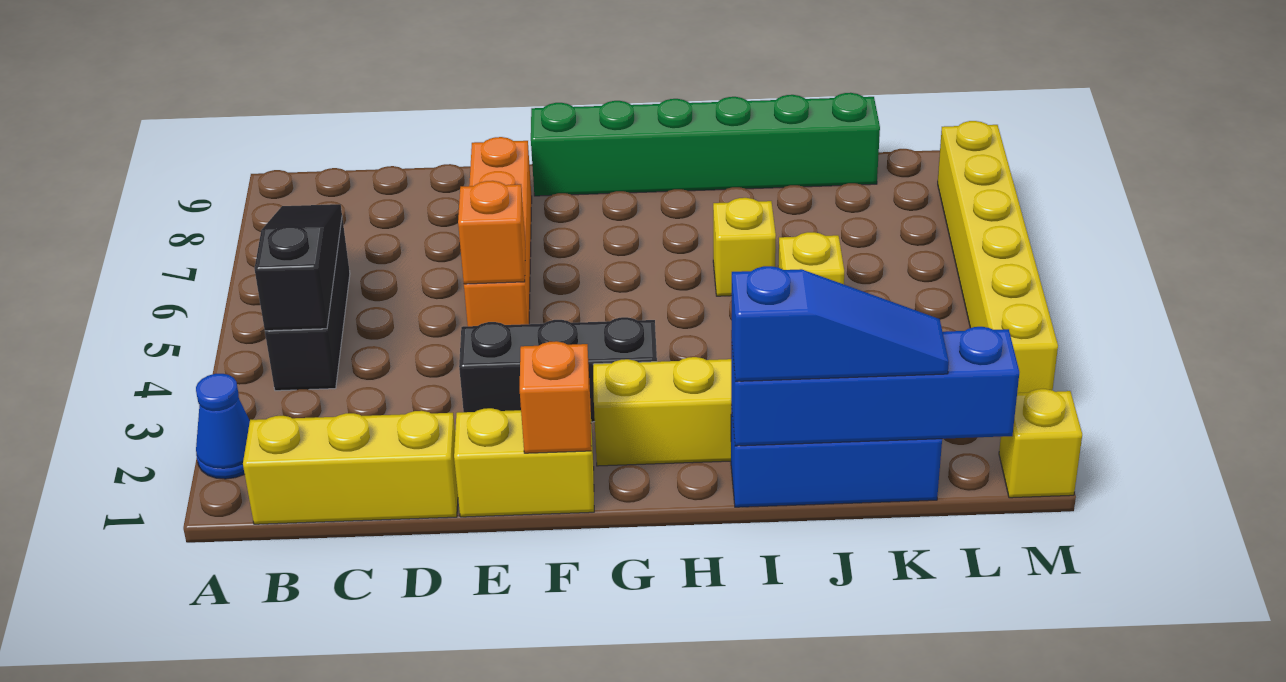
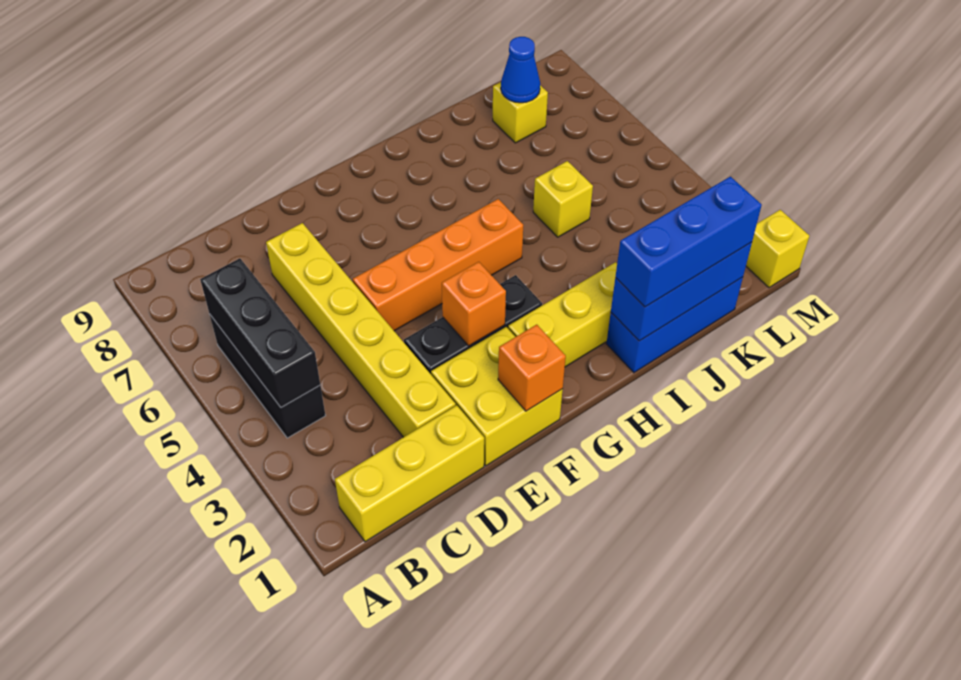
blue 1x1 cone [196,374,250,479] -> blue 1x1 cone moved to [501,37,540,103]
black 1x3 slope [254,204,342,331] -> black 1x3 brick [200,258,320,407]
yellow 1x2 brick [454,408,594,517] -> yellow 2x2 brick [431,327,563,466]
orange 1x4 brick [464,137,532,326] -> orange 1x4 brick turned to [353,199,523,331]
orange 1x1 brick [458,181,525,284] -> orange 1x1 brick moved to [442,262,506,346]
green 1x6 brick [531,93,880,196] -> none
blue 1x4 brick [731,327,1019,446] -> blue 1x3 brick [611,242,752,341]
blue 1x3 slope [731,266,949,381] -> blue 1x3 brick [616,177,762,307]
yellow 1x1 brick [713,198,776,296] -> yellow 1x1 brick moved to [493,82,548,143]
yellow 1x6 brick [938,121,1058,393] -> yellow 1x6 brick moved to [266,223,456,437]

